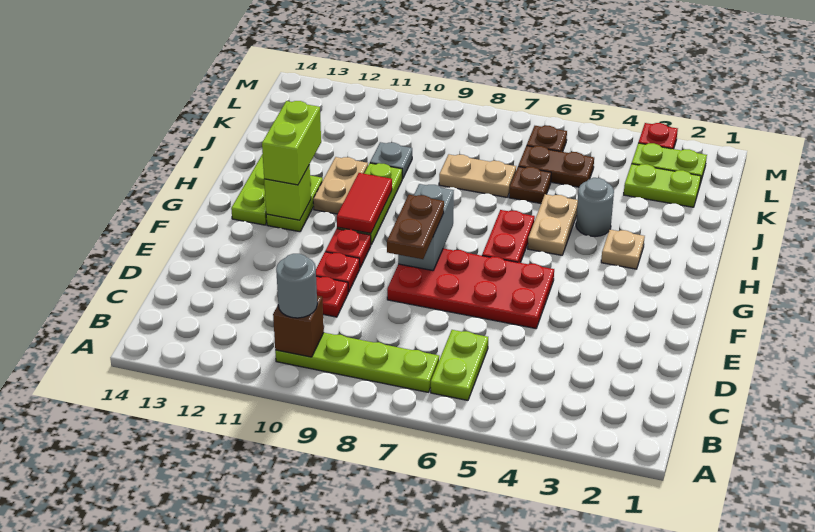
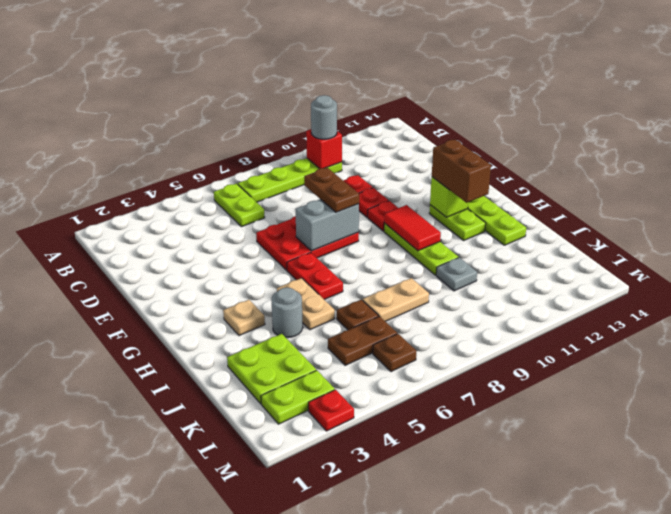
brown 1x1 brick [273,296,324,357] -> red 1x1 brick [306,130,342,169]
red 2x4 plate [387,249,554,329] -> red 2x3 plate [256,216,359,270]
grey 1x2 brick [398,184,454,271] -> grey 1x2 brick turned to [295,199,359,251]
lime 1x2 brick [262,101,321,185] -> brown 1x2 brick [432,140,491,203]
tan 1x2 plate [313,157,368,214] -> none
lime 1x2 plate [624,164,701,207] -> lime 2x2 plate [227,334,316,404]

